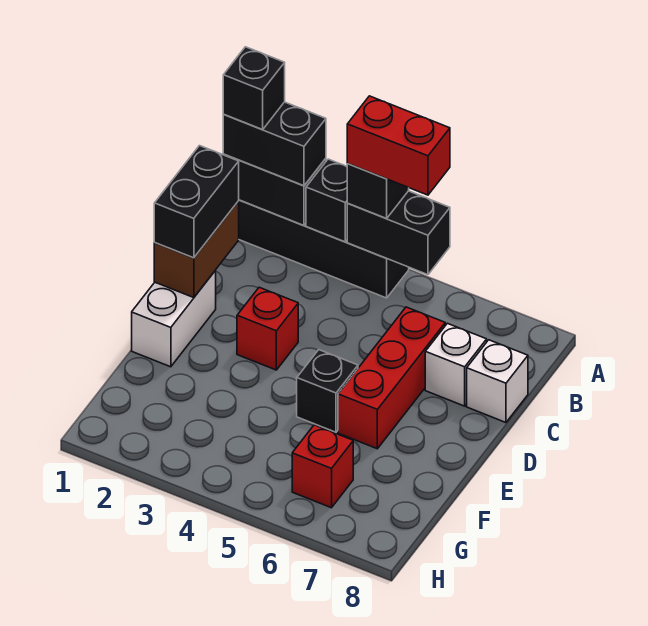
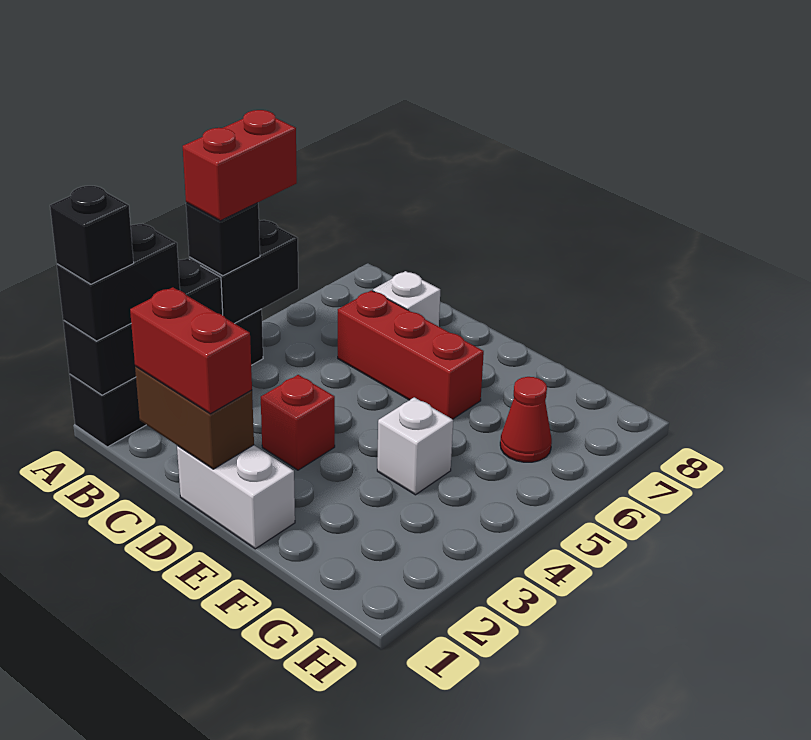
black 1x2 brick [154,146,239,258] -> red 1x2 brick [130,287,252,414]
white 1x1 brick [467,340,528,423] -> white 1x1 brick moved to [377,397,453,495]
black 1x1 brick [297,350,358,432] -> none
red 1x1 brick [292,425,353,508] -> red 1x1 cone [500,377,552,462]

